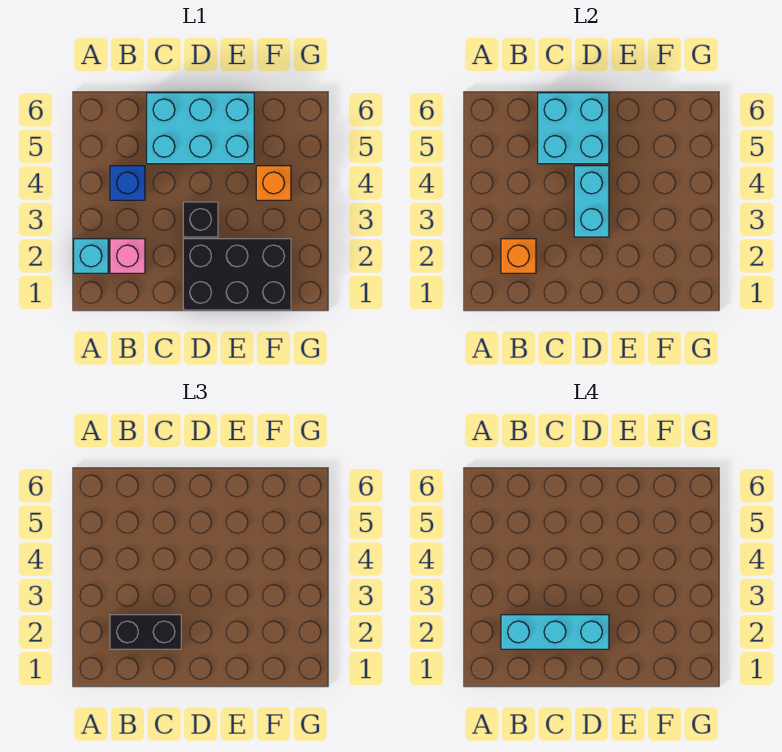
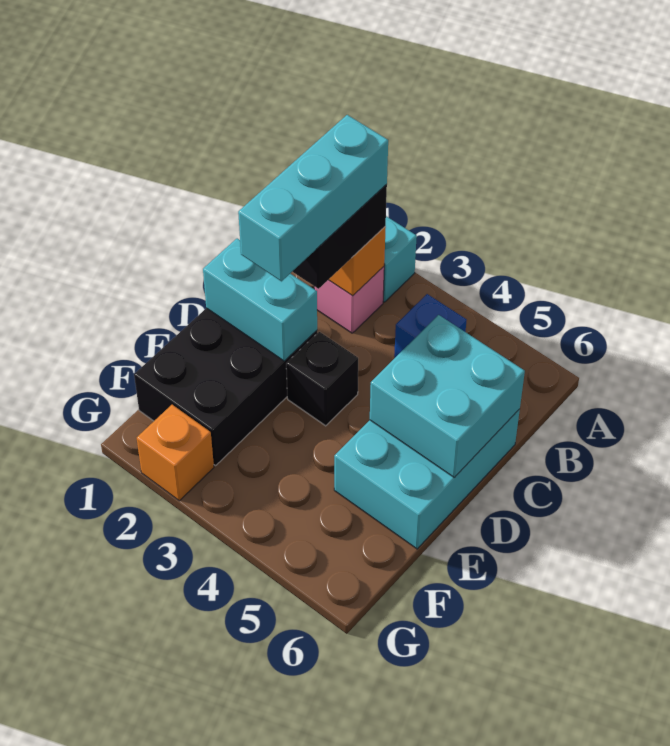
cyan 1x2 brick [574,166,609,237] -> cyan 1x2 brick moved to [203,238,317,361]
orange 1x1 brick [256,166,291,200] -> orange 1x1 brick moved to [137,405,214,501]

